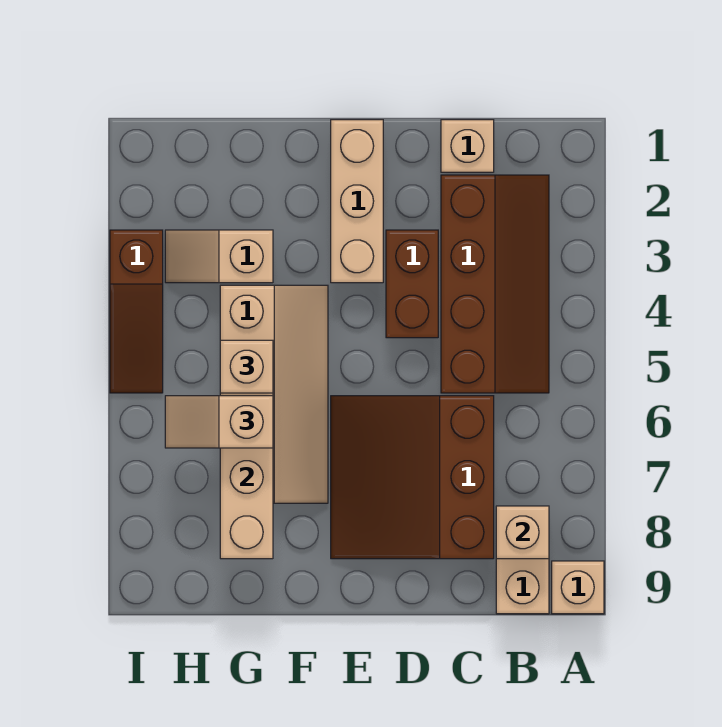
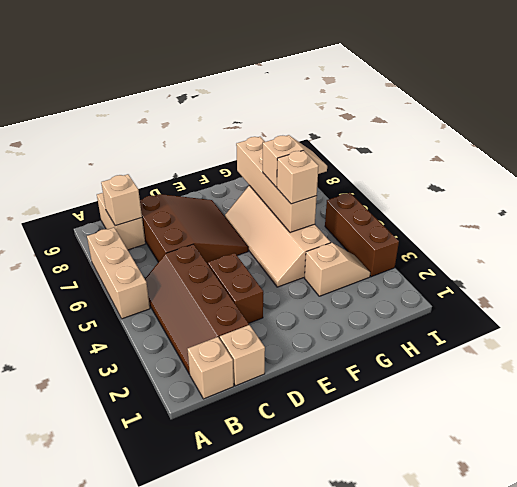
tan 1x1 brick [552,561,604,614] -> tan 1x1 brick moved to [188,337,234,399]
tan 1x3 brick [331,120,383,283] -> tan 1x3 brick moved to [87,228,150,319]
brown 1x3 slope [110,230,163,393] -> brown 1x3 brick [325,193,399,277]

